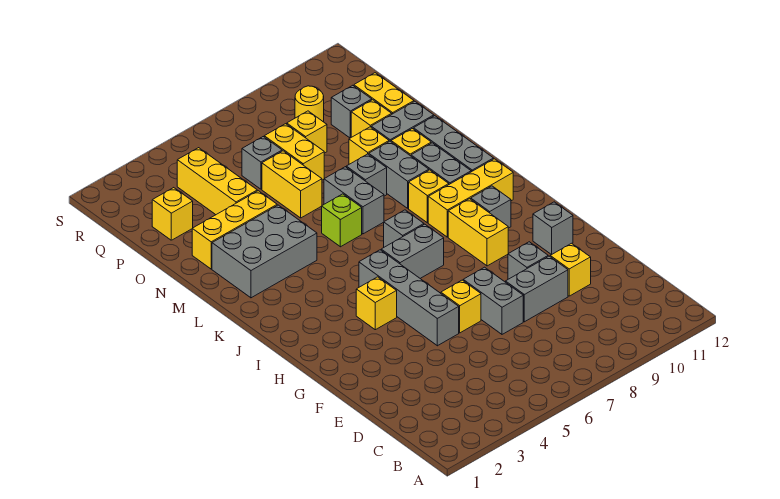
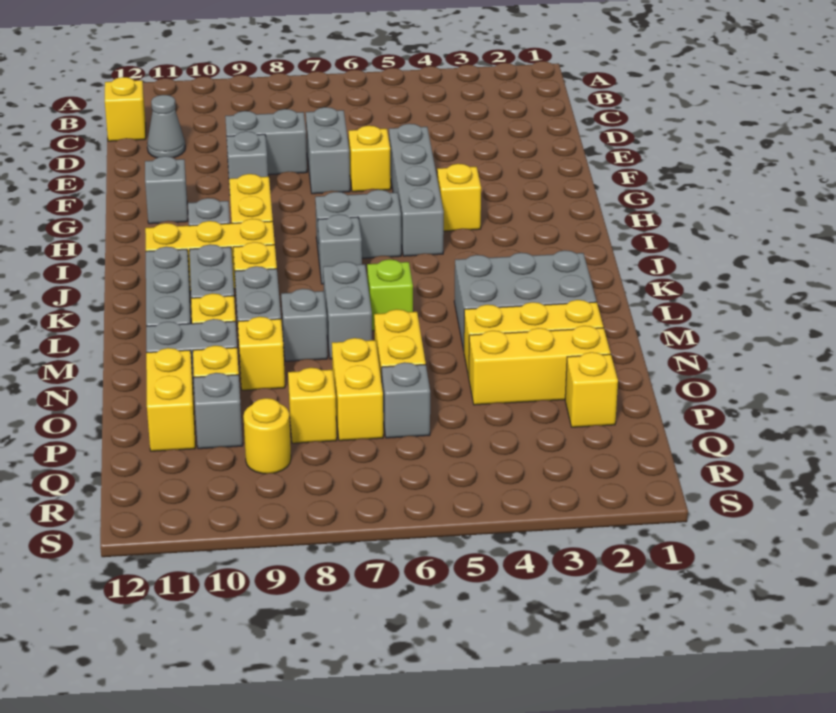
none -> grey 1x1 cone [147,95,185,158]
yellow 1x1 brick [550,243,591,296] -> yellow 1x1 brick moved to [105,77,146,141]
yellow 1x3 brick [177,148,257,215] -> yellow 1x3 brick turned to [469,326,611,405]

